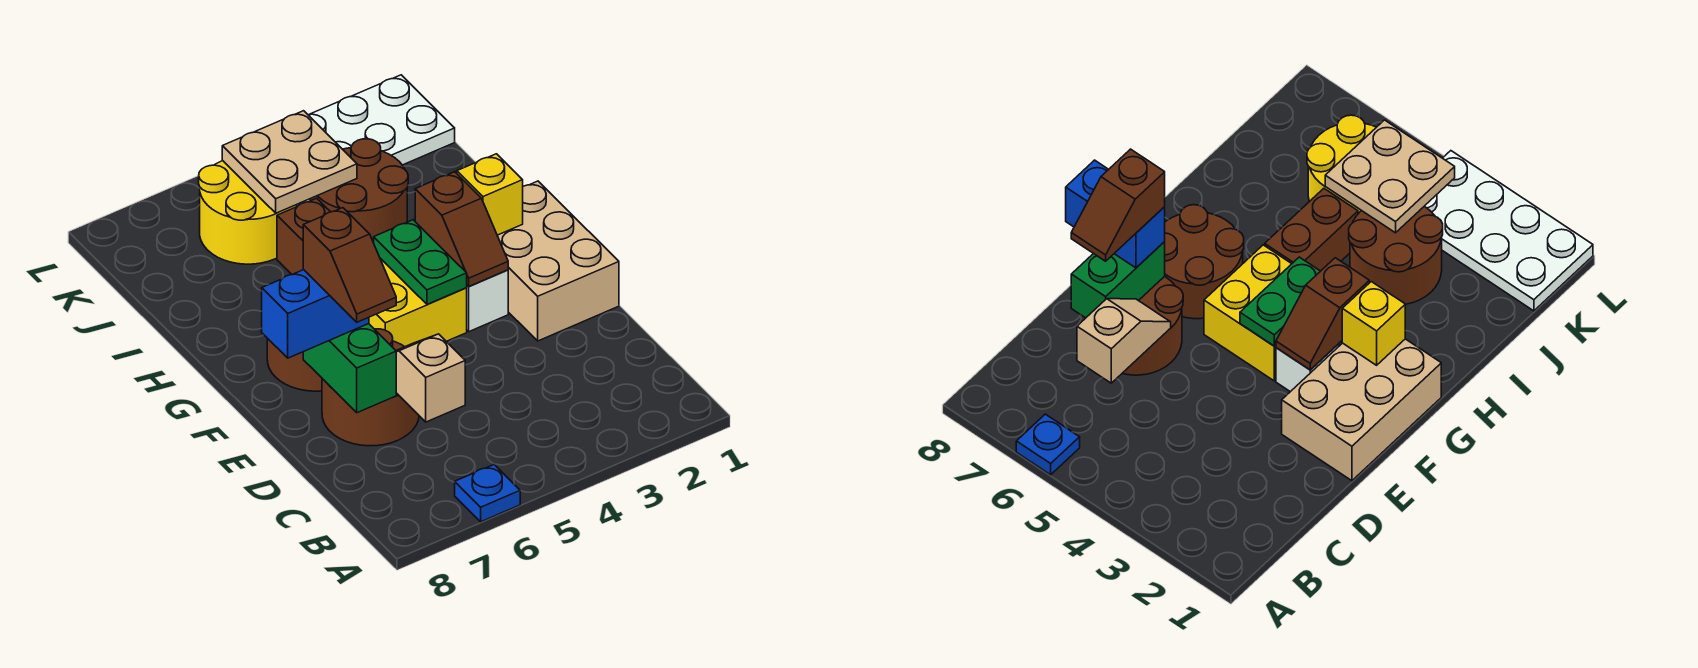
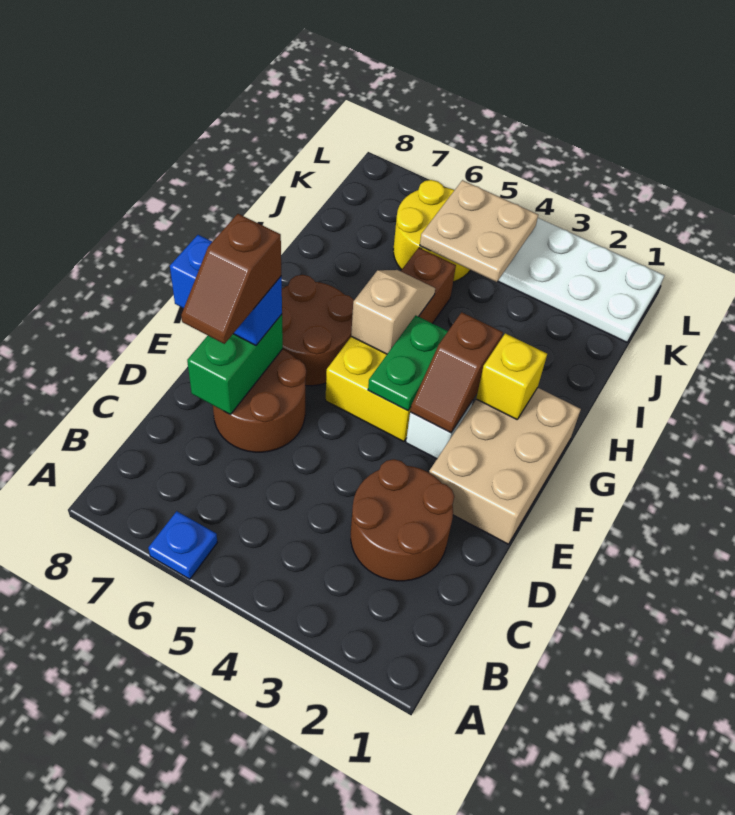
tan 1x2 slope [396,334,465,422] -> tan 1x2 slope moved to [351,270,435,354]
brown 2x2 round brick [310,139,408,243] -> brown 2x2 round brick moved to [351,459,454,581]

